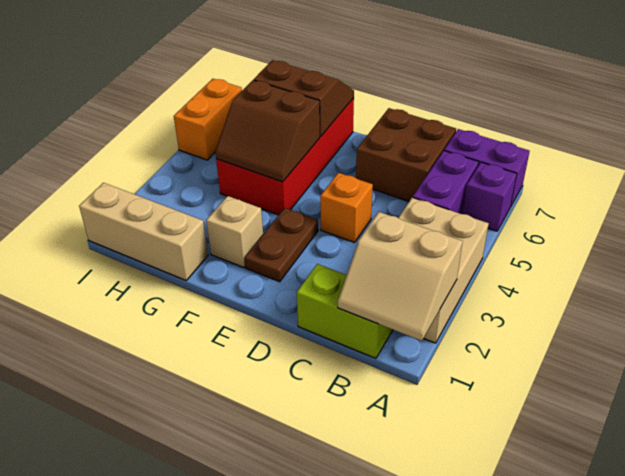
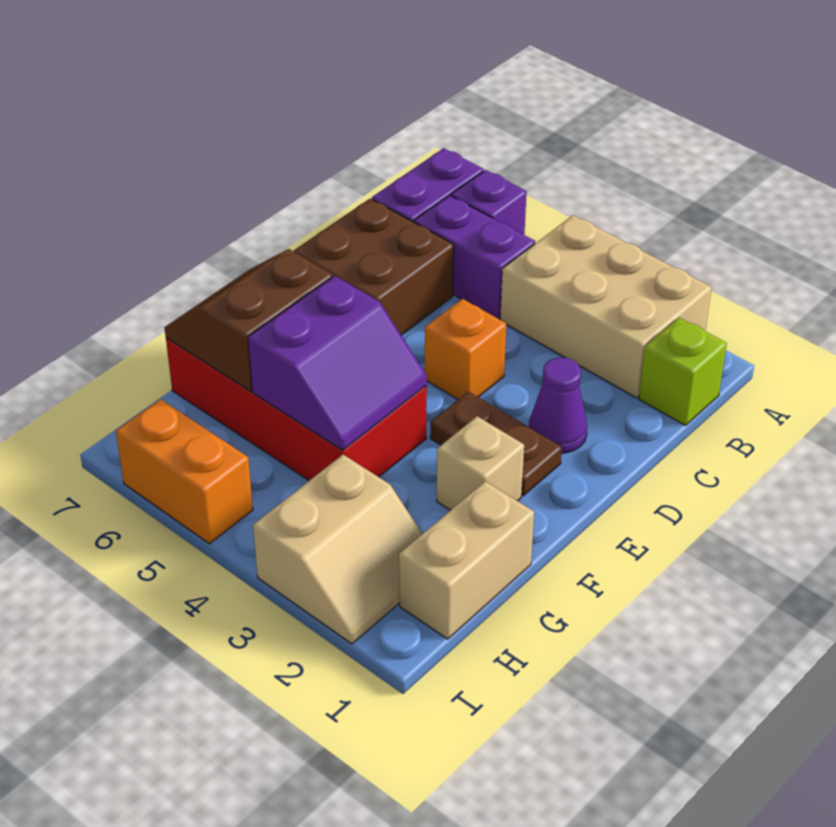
tan 2x2 slope [338,212,463,341] -> tan 2x2 slope moved to [253,455,422,644]
lime 1x2 brick [297,264,393,358] -> lime 1x1 brick [639,318,727,426]
none -> purple 1x1 cone [529,357,587,453]
brown 2x2 slope [215,80,320,182] -> purple 2x2 slope [248,276,427,450]
tan 1x3 brick [79,183,208,280] -> tan 1x2 brick [399,481,534,639]

